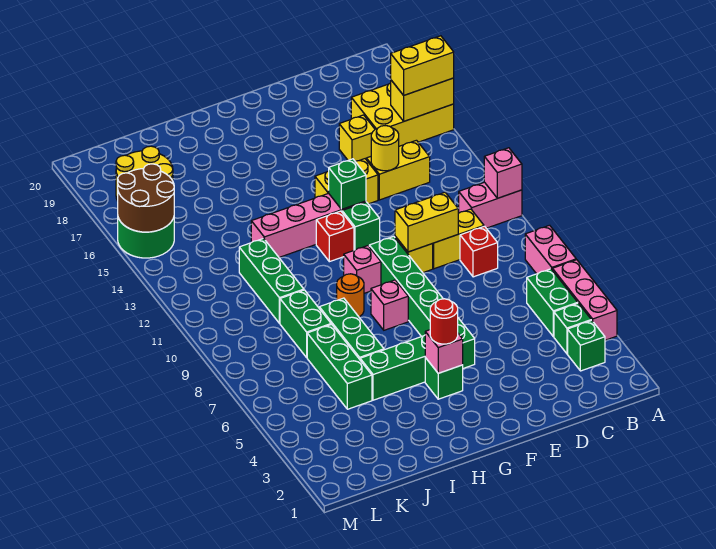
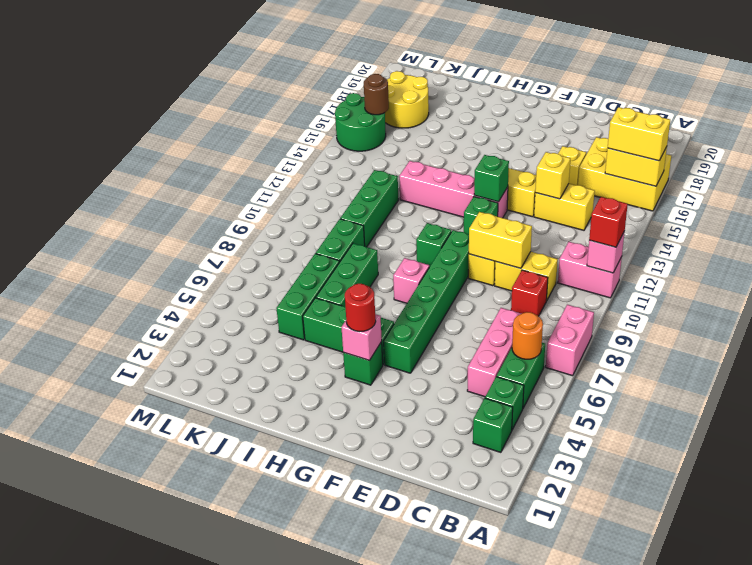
pink 1x3 brick [552,260,617,340] -> pink 1x3 brick moved to [467,308,521,397]
yellow 1x1 round brick [371,126,399,171] -> yellow 1x1 brick [535,152,571,199]
pink 1x1 brick [344,246,381,293] -> green 1x1 brick [416,223,451,267]
red 1x1 brick [316,211,354,262] -> red 1x1 brick moved to [589,197,628,247]
orange 1x1 round brick [337,274,364,317] -> orange 1x1 round brick moved to [512,312,543,359]
brown 2x2 round brick [118,164,174,232] -> brown 1x1 round brick [364,74,389,115]

